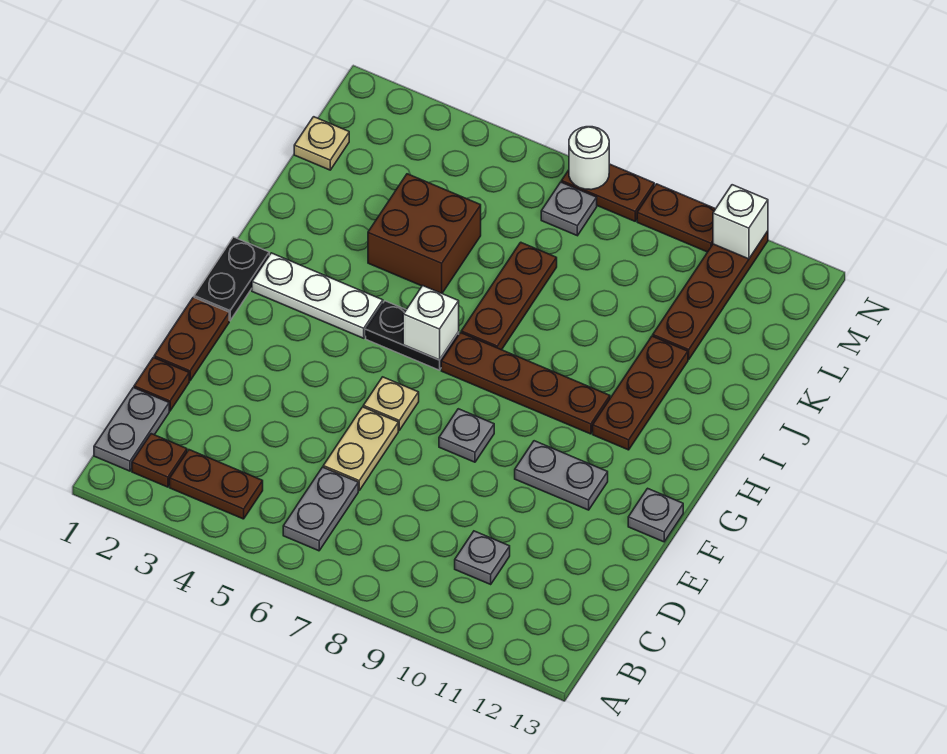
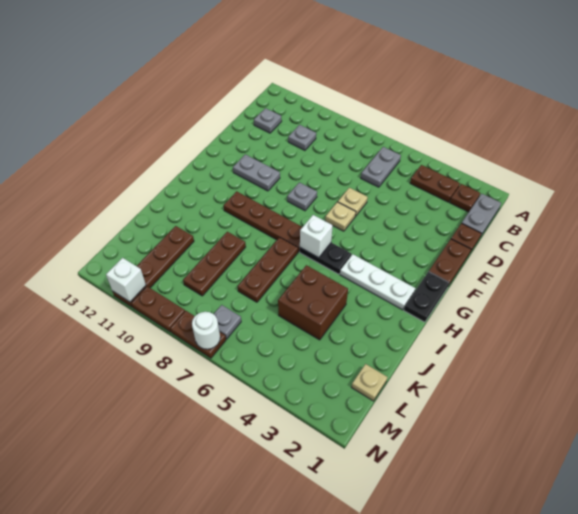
tan 1x2 plate [323,407,398,490] -> tan 1x1 plate [338,188,368,216]
grey 1x1 plate [628,488,683,542] -> grey 1x1 plate moved to [254,108,282,133]
brown 1x3 plate [593,336,688,450] -> brown 1x3 plate moved to [183,232,246,296]

